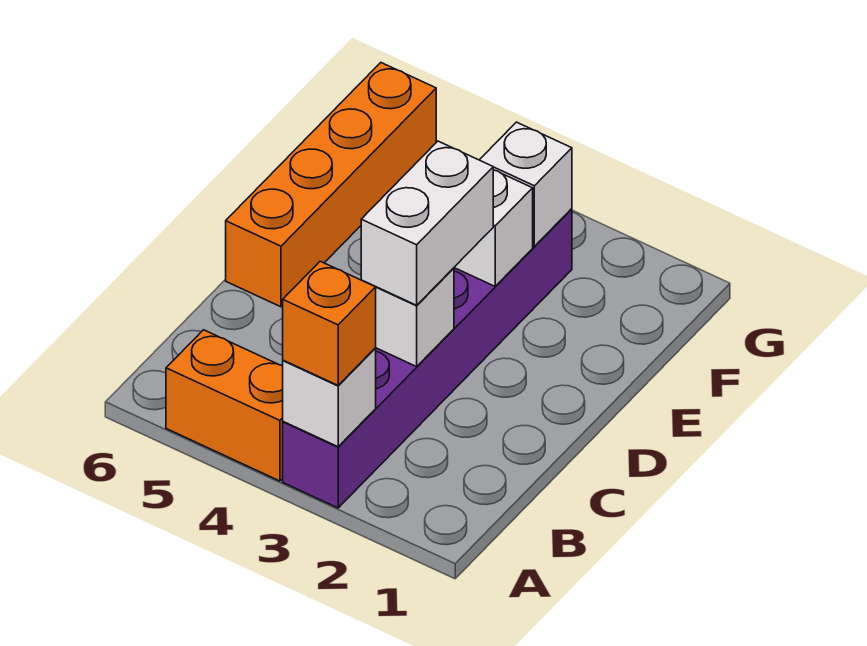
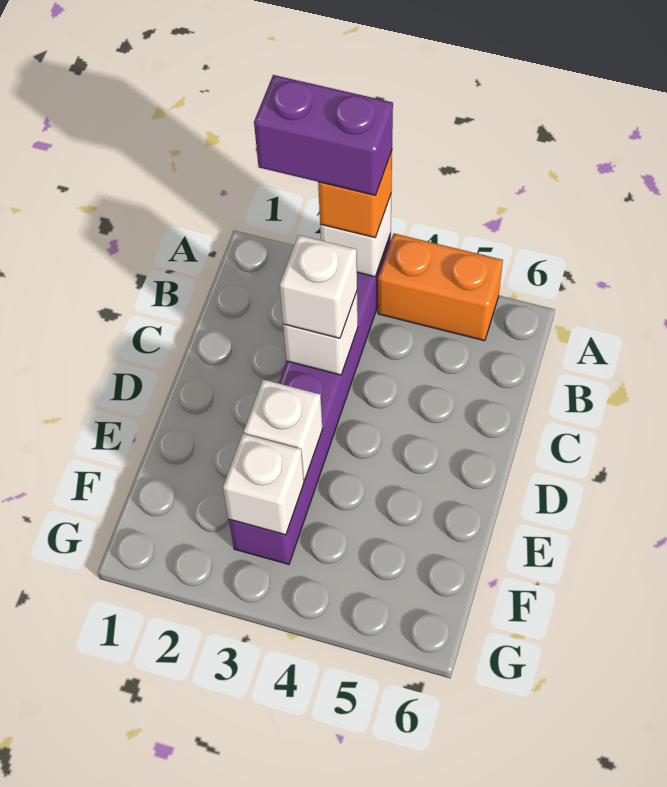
none -> purple 1x2 brick [254,75,393,196]
white 1x2 brick [361,141,493,305] -> white 1x1 brick [280,235,357,338]
orange 1x4 brick [226,63,436,307] -> none

